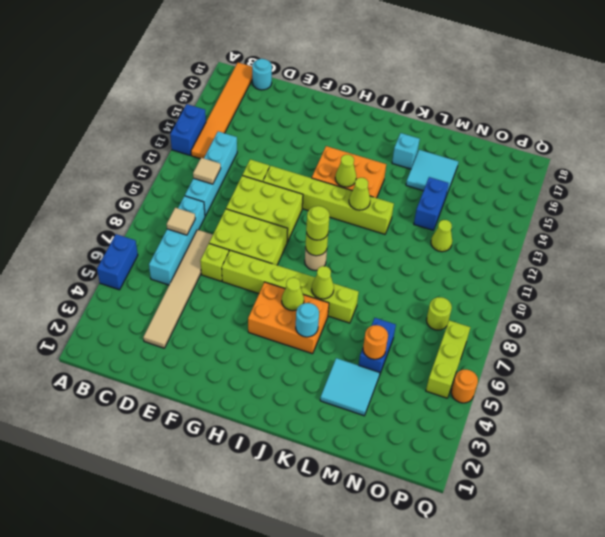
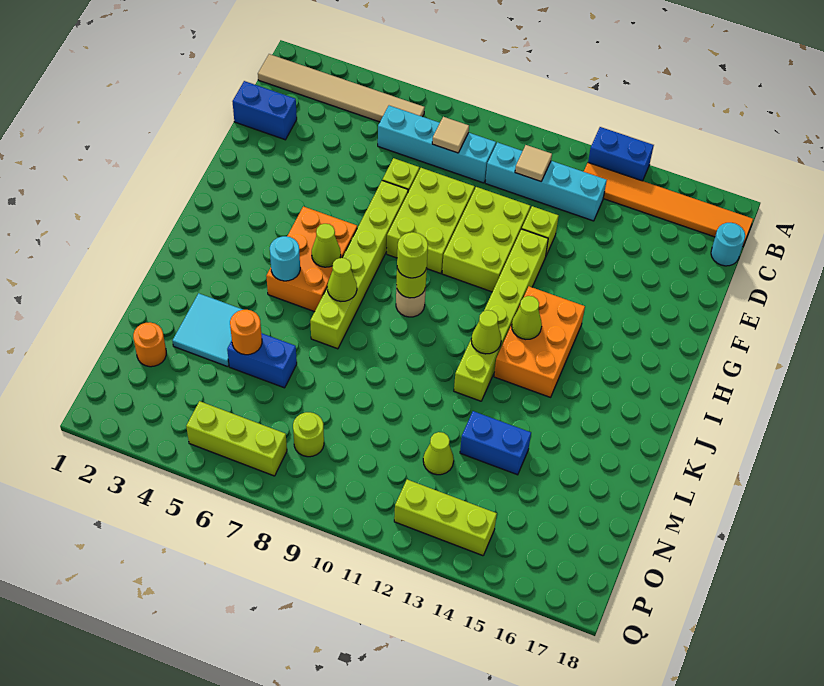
blue 1x2 brick [97,234,138,290] -> blue 1x2 brick moved to [232,81,297,140]
tan 1x6 tile [143,230,213,348] -> tan 1x6 tile moved to [258,54,425,122]
cyan 1x1 brick [392,133,420,169] -> none
cyan 2x2 tile [406,150,458,196] -> none
none -> lime 1x3 brick [394,480,497,556]
orange 1x1 round brick [451,370,478,403] -> orange 1x1 round brick moved to [133,322,166,367]

